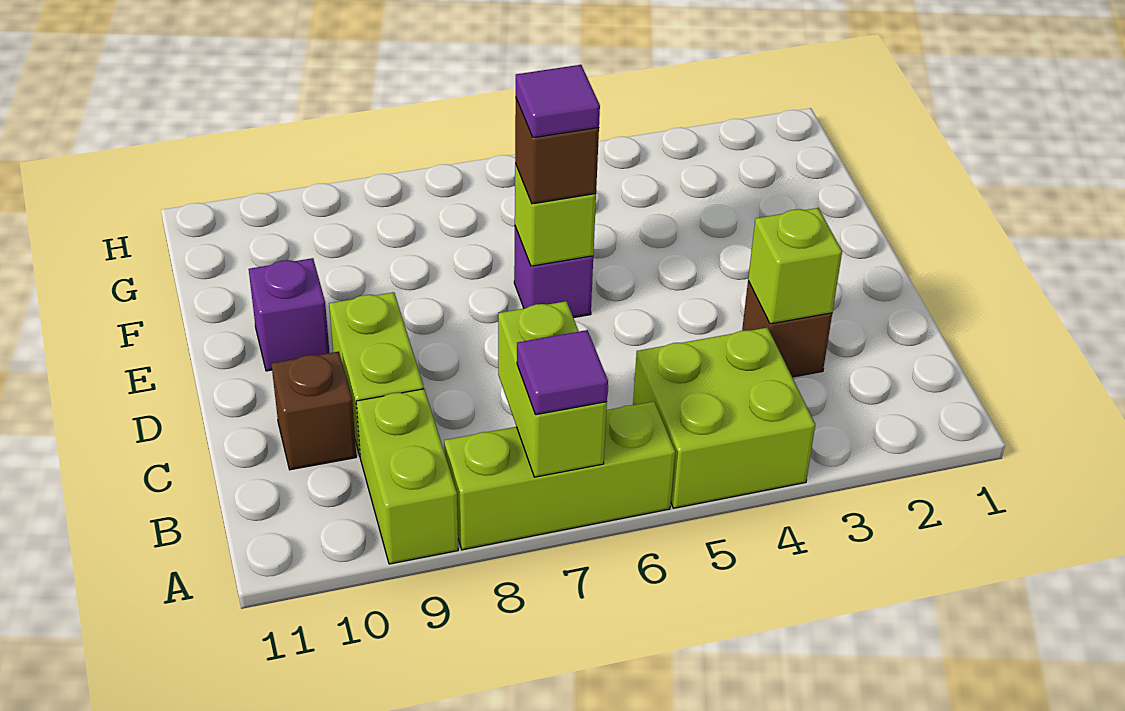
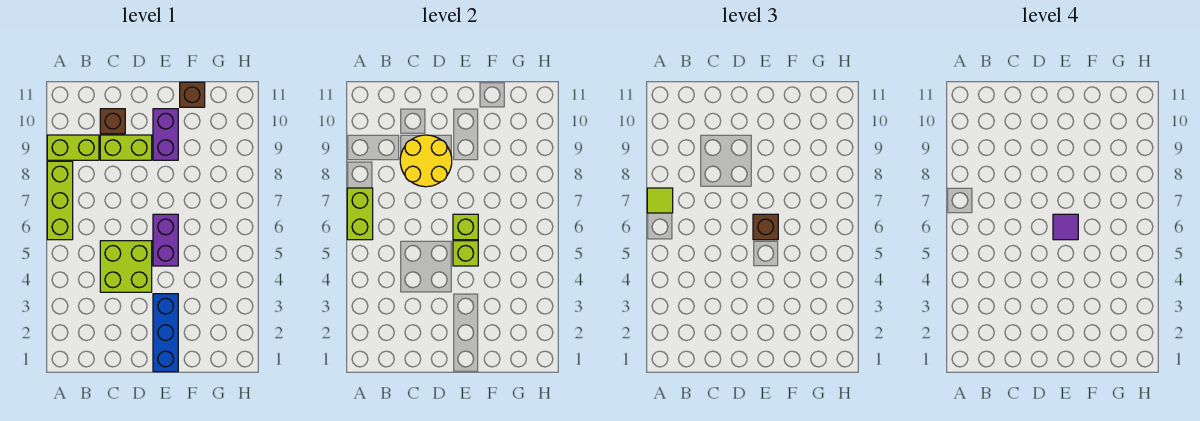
lime 2x2 brick [633,328,815,508] -> lime 2x2 brick moved to [100,241,152,292]
lime 1x2 brick [498,301,607,477] -> lime 1x2 brick turned to [347,188,373,240]
purple 1x1 tile [517,330,608,415] -> lime 1x1 tile [647,188,673,213]
brown 1x1 brick [742,281,832,377] -> brown 1x1 brick moved to [180,82,205,107]
lime 1x1 brick [748,208,842,324] -> lime 1x1 brick moved to [453,241,478,266]
none -> yellow 2x2 round brick [400,135,452,187]
none -> blue 1x3 brick [153,294,178,372]
purple 1x1 brick [514,227,593,318] -> purple 1x2 brick [153,214,178,266]
purple 1x1 brick [249,258,329,371] -> purple 1x2 brick [153,109,178,160]

